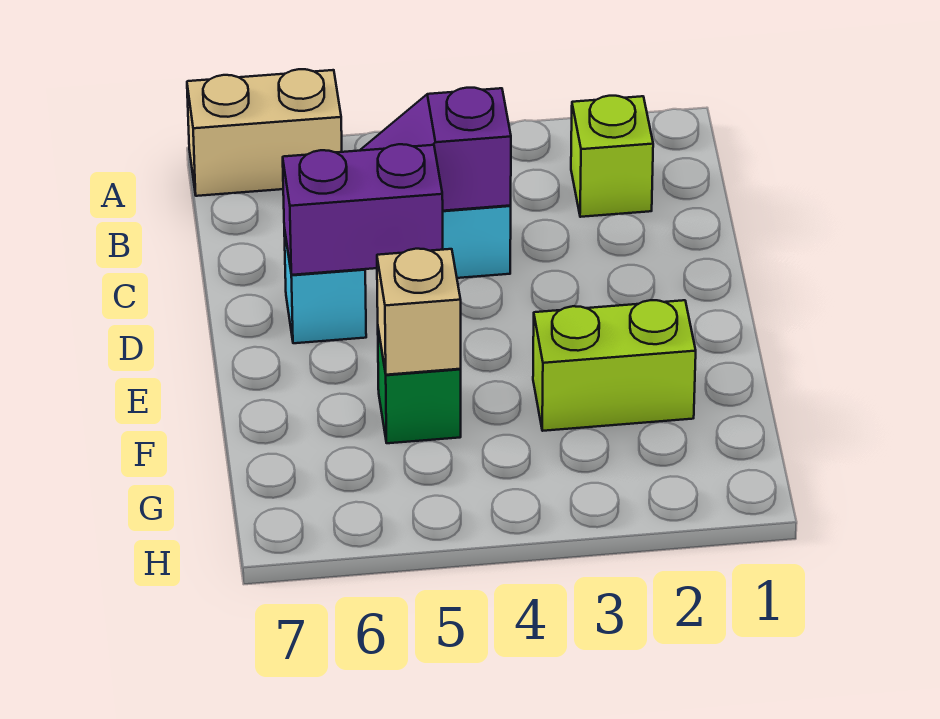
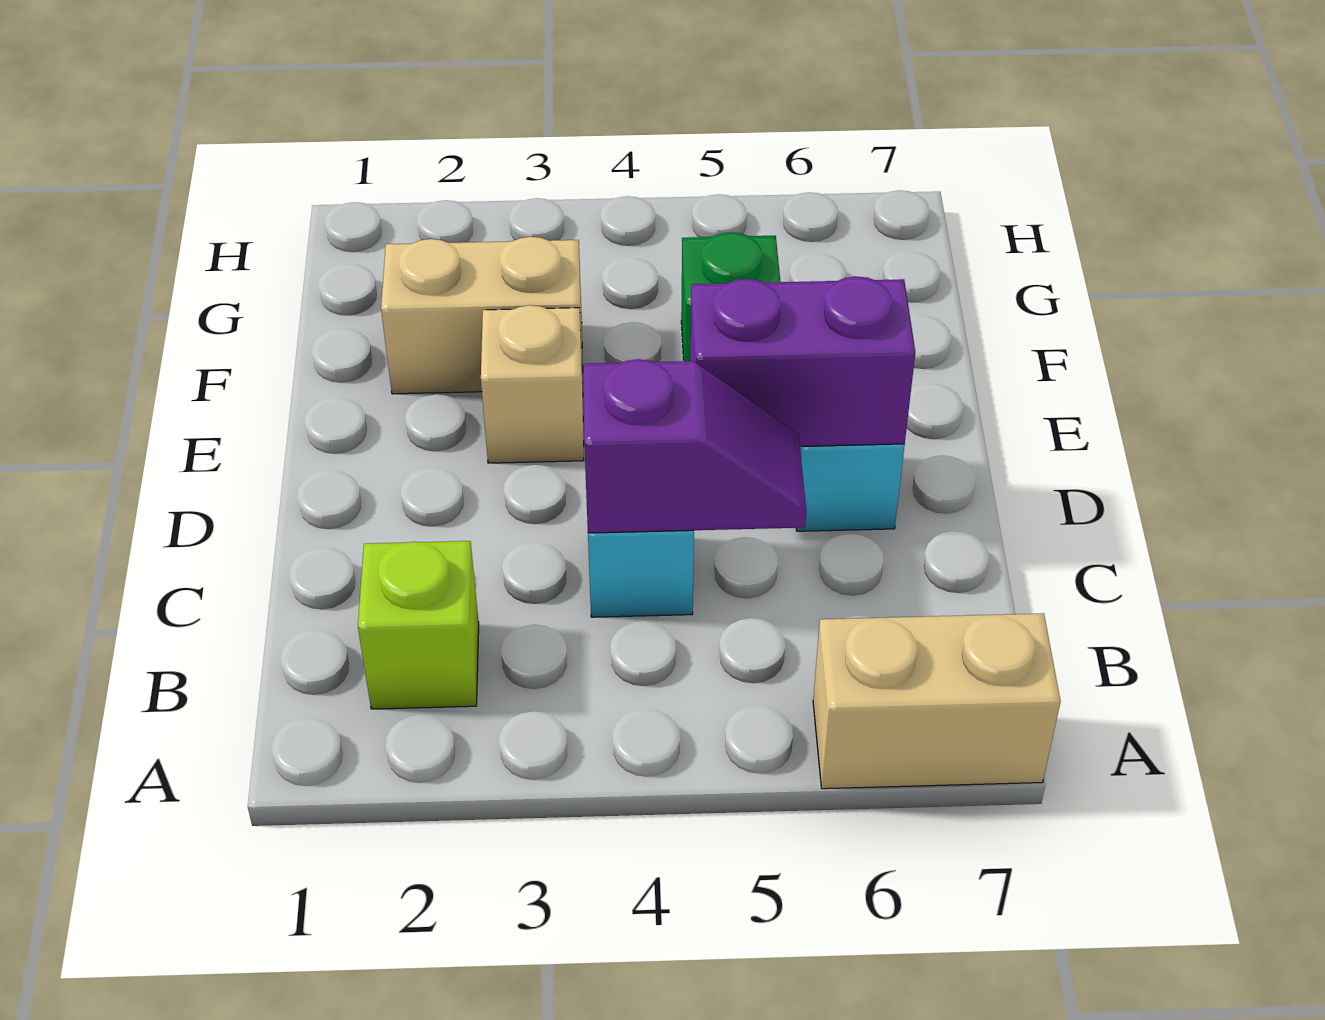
lime 1x2 brick [533,300,696,431] -> tan 1x2 brick [381,237,583,394]
tan 1x1 brick [377,249,461,375] -> tan 1x1 brick moved to [481,305,584,463]

